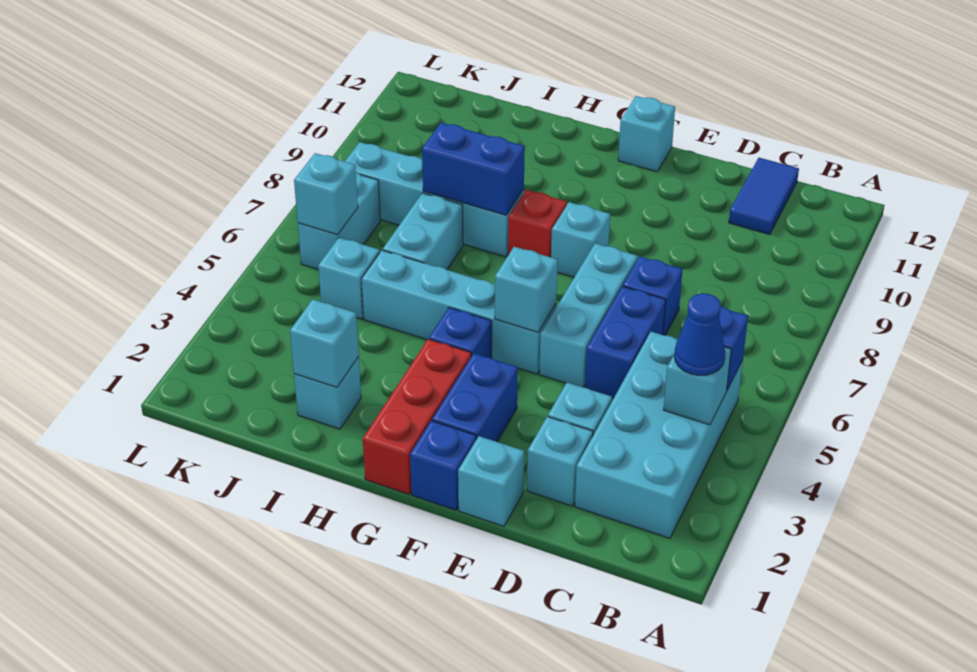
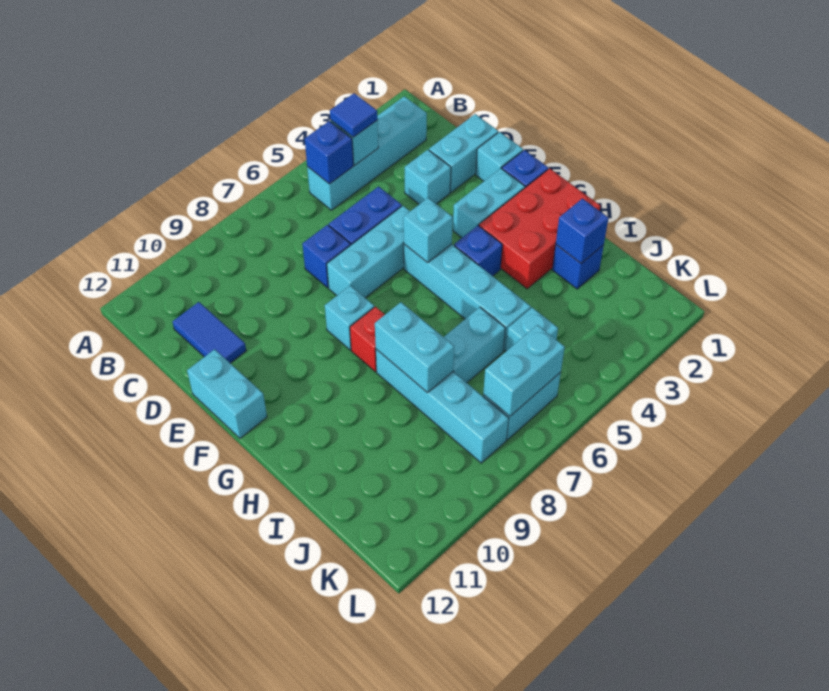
cyan 2x4 brick [575,332,743,538] -> cyan 1x4 brick [307,96,427,210]
blue 1x1 cone [674,293,725,375] -> blue 1x1 tile [330,93,377,137]
blue 1x2 tile [729,158,799,235] -> blue 1x2 tile turned to [172,302,246,363]
cyan 1x1 brick [527,417,593,506] -> cyan 1x2 brick [429,114,498,192]
blue 1x2 brick [432,353,518,442] -> cyan 1x2 brick [453,168,525,238]
cyan 1x1 brick [618,96,675,172] -> cyan 1x2 brick [187,349,267,438]
red 1x3 brick [363,339,471,494] -> red 2x3 brick [479,169,600,289]
blue 1x2 brick [422,123,525,215] -> cyan 1x2 brick [375,302,454,393]
cyan 1x1 brick [294,357,361,429] -> blue 1x1 brick [552,245,604,289]
cyan 1x1 brick [290,299,359,387] -> blue 1x1 brick [556,199,608,263]
cyan 1x1 brick [294,153,358,235] -> cyan 1x2 brick [483,325,565,416]

